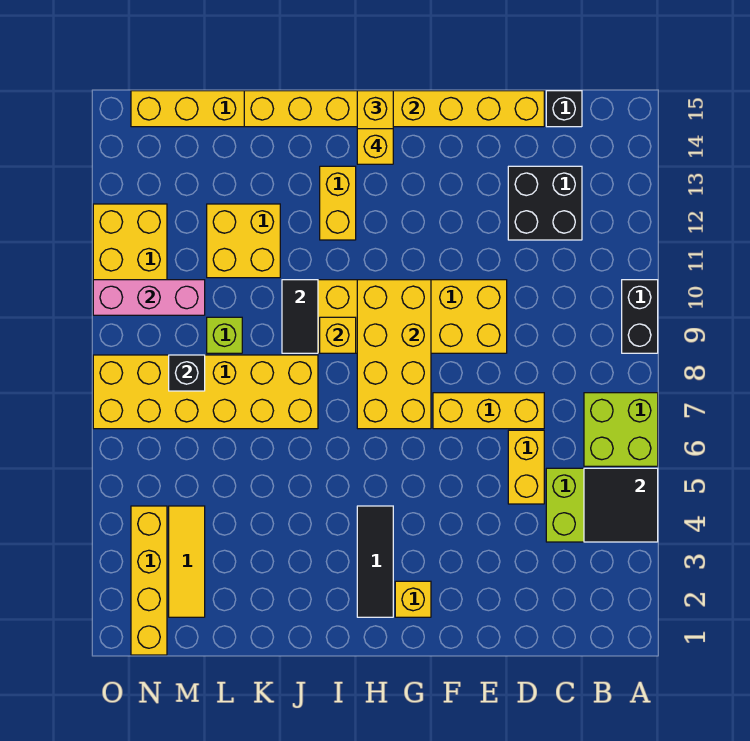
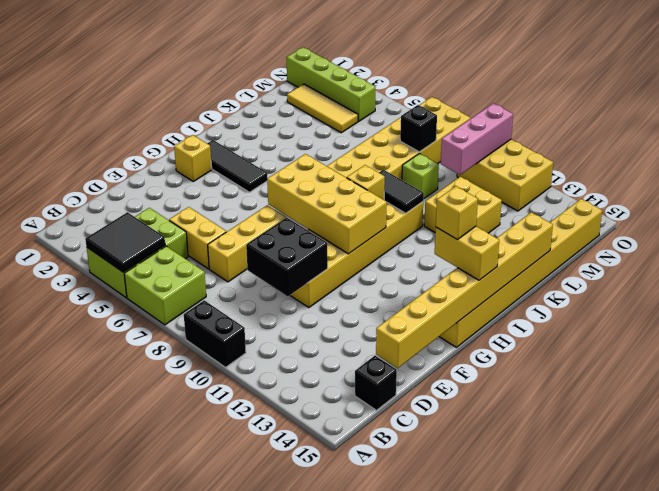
black 2x2 brick [508,166,582,240] -> black 2x2 brick moved to [246,217,328,296]
yellow 1x2 brick [320,166,356,240] -> none
yellow 1x4 brick [131,506,167,655] -> lime 1x4 brick [286,47,376,121]

